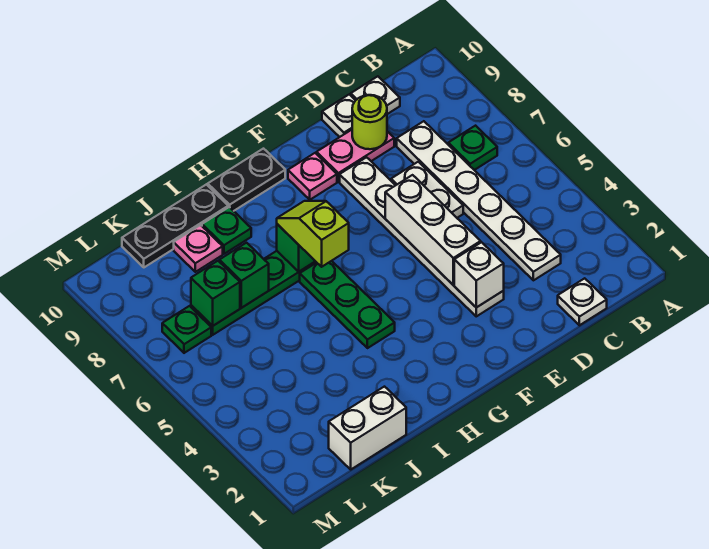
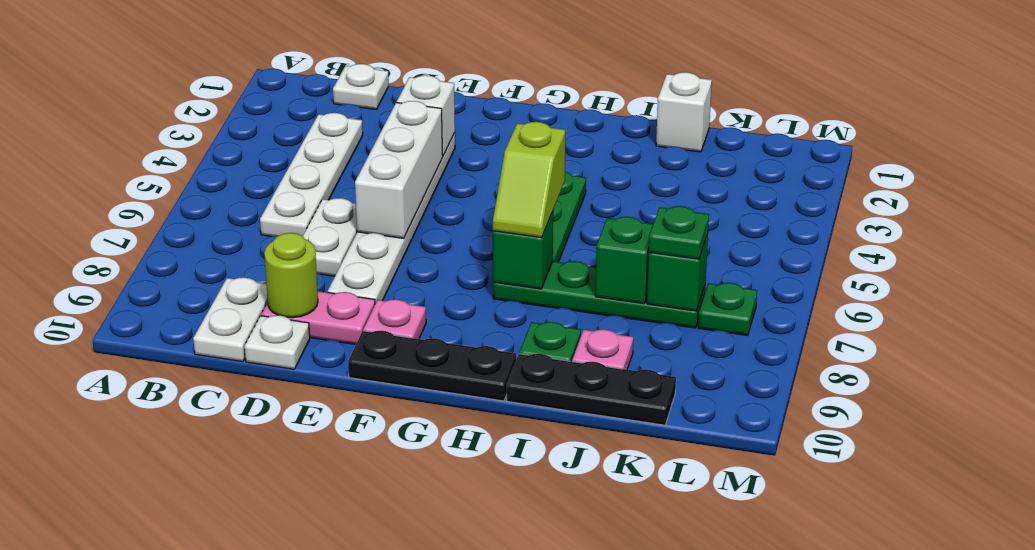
green 1x1 plate [448,126,497,170] -> green 1x1 plate moved to [649,206,709,259]
white 1x6 plate [397,121,561,280] -> white 1x4 plate [260,113,363,237]
white 1x1 plate [351,76,400,114] -> white 1x2 plate [193,277,268,362]
black 1x2 plate [208,149,285,211] -> black 1x3 plate [348,331,516,401]
white 1x2 brick [329,387,406,469] -> white 1x1 brick [656,72,712,152]

